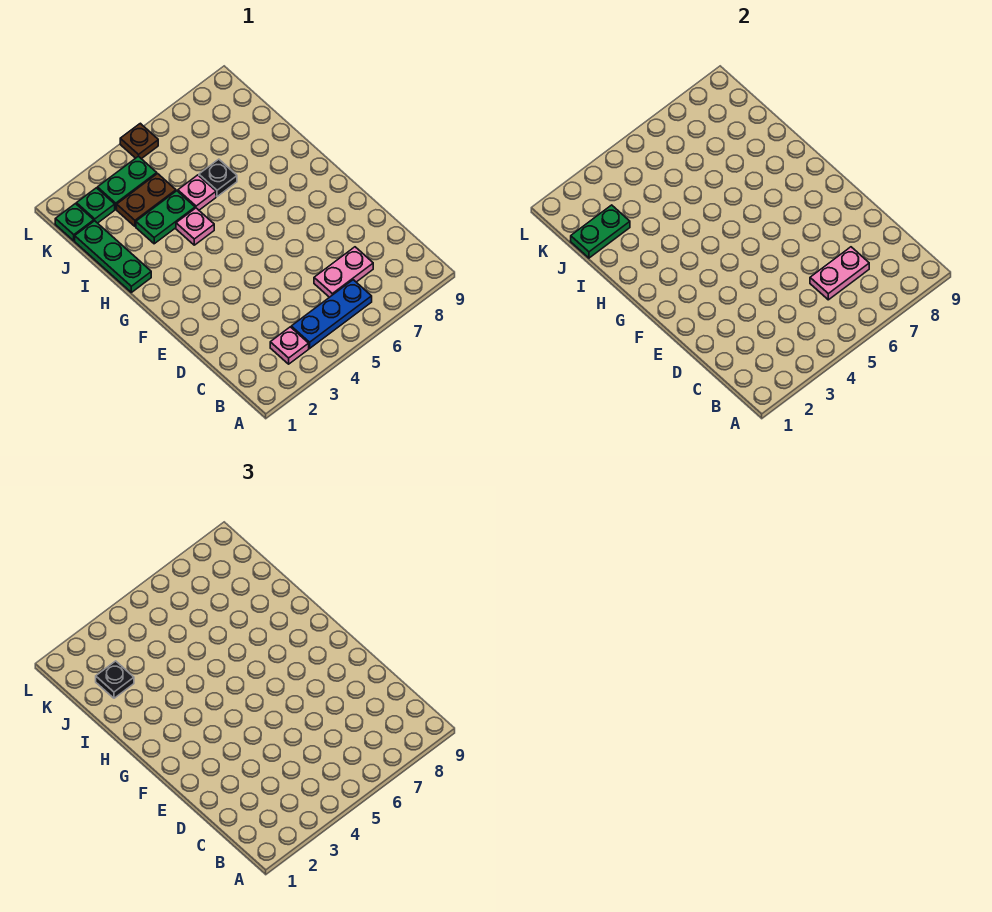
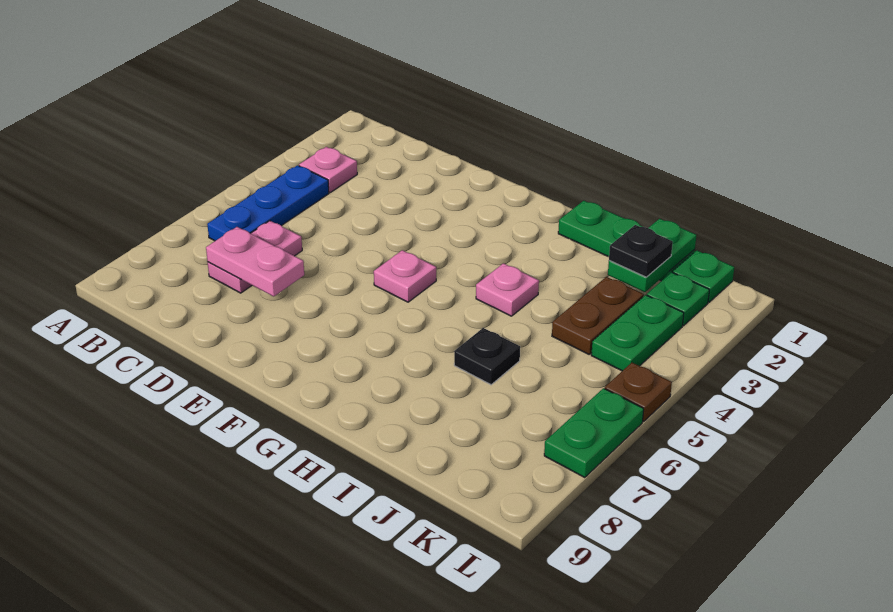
pink 1x2 plate [810,247,869,300] -> pink 1x2 plate turned to [206,227,304,296]
green 1x2 plate [136,191,195,244] -> green 1x2 plate moved to [544,388,644,478]
pink 1x1 plate [178,175,216,210] -> pink 1x1 plate moved to [374,250,436,302]

